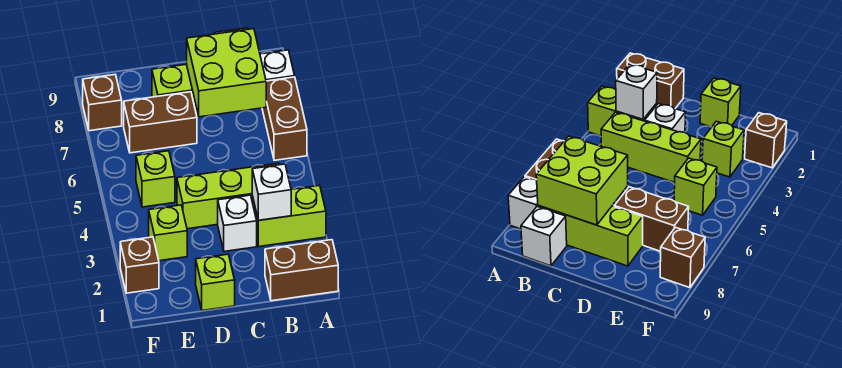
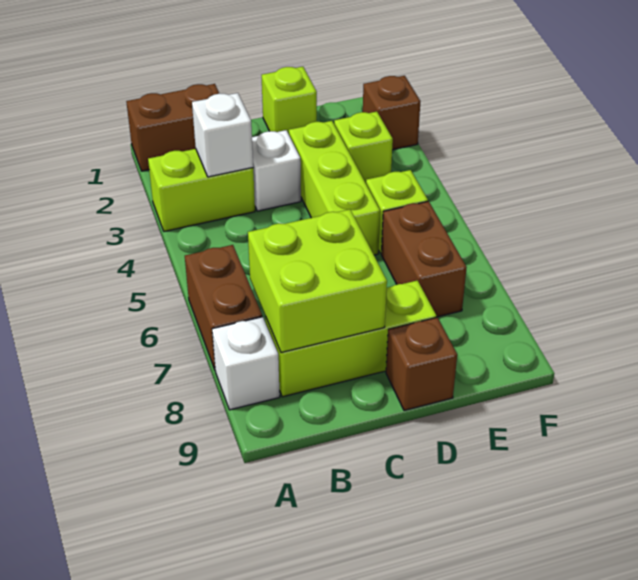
lime 1x3 brick [177,163,279,229] -> lime 1x3 brick turned to [289,121,380,255]
white 1x1 brick [521,207,567,266] -> none
brown 1x2 brick [124,92,197,153] -> brown 1x2 brick turned to [381,201,467,317]
brown 1x1 brick [83,75,122,131] -> brown 1x1 brick moved to [386,318,457,411]

